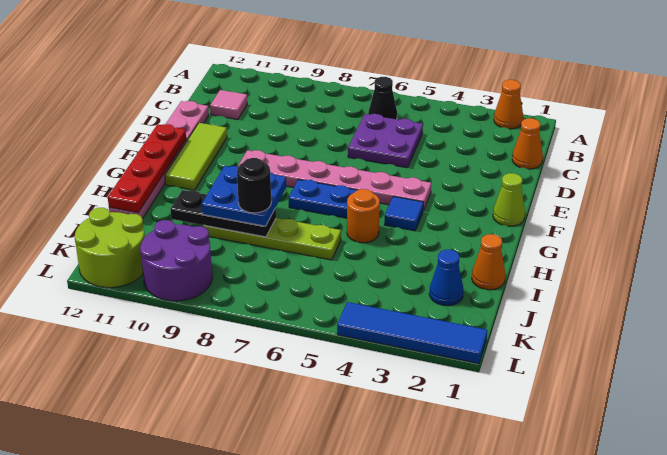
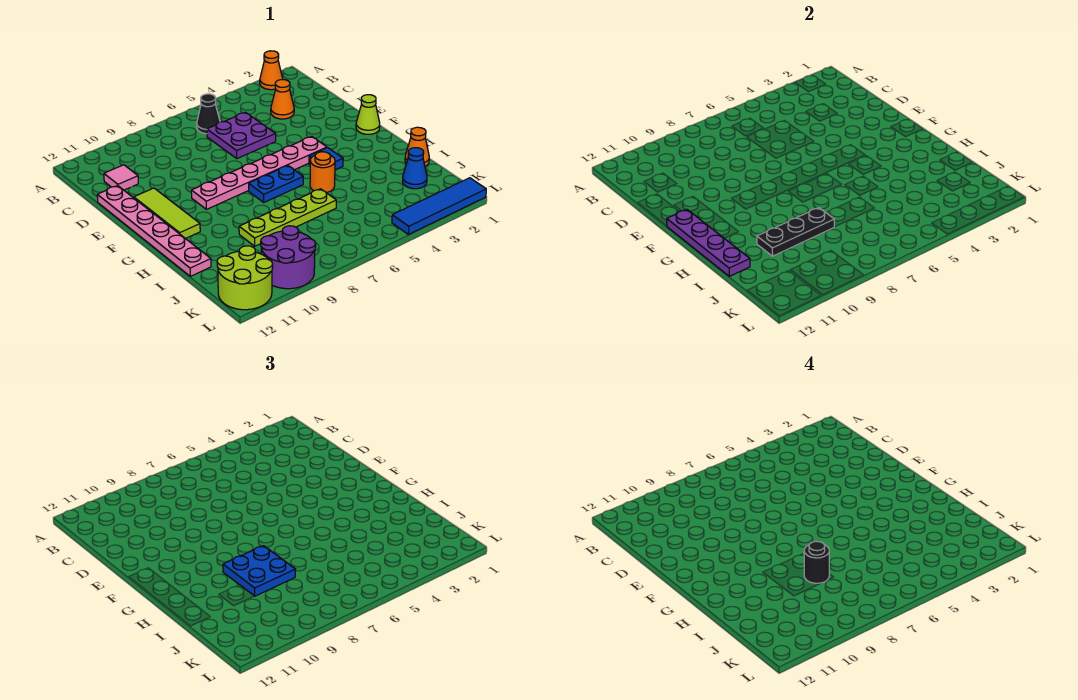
orange 1x1 cone [512,118,543,169] -> orange 1x1 cone moved to [271,80,294,119]
red 1x4 plate [108,124,186,213] -> purple 1x4 plate [667,210,750,276]

